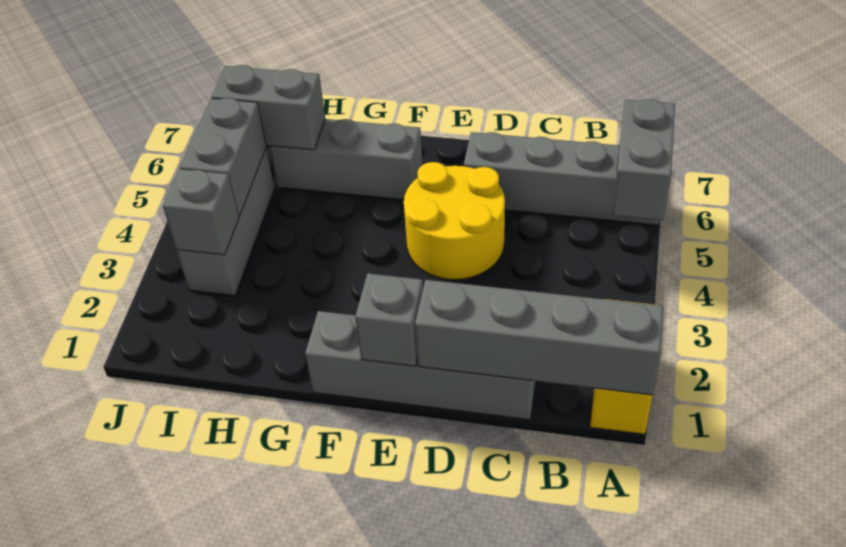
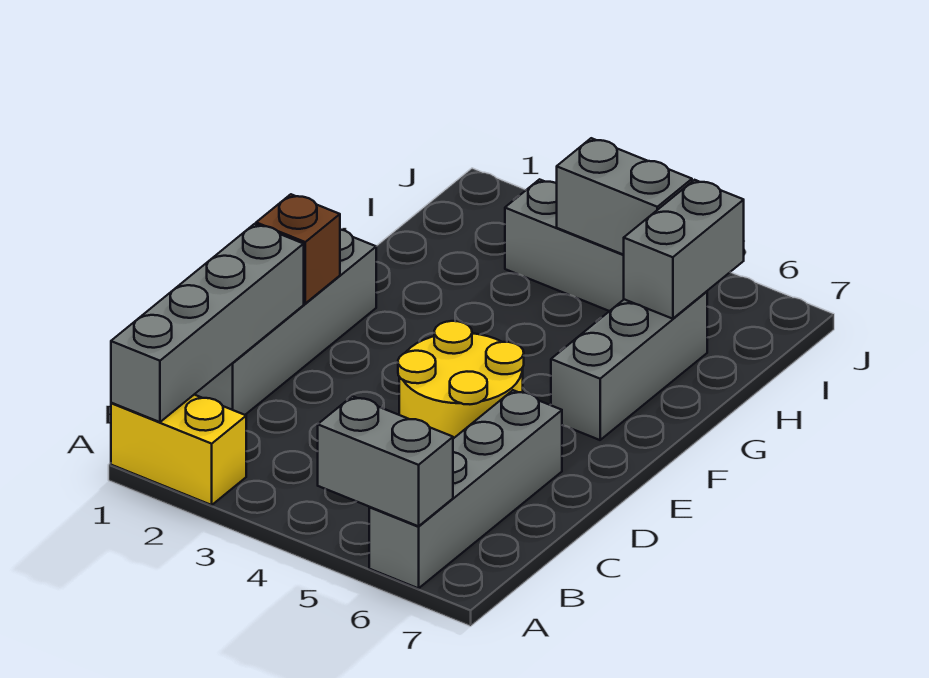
grey 1x1 brick [355,273,423,366] -> brown 1x1 brick [256,194,340,303]
grey 1x1 brick [163,169,239,255] -> none

